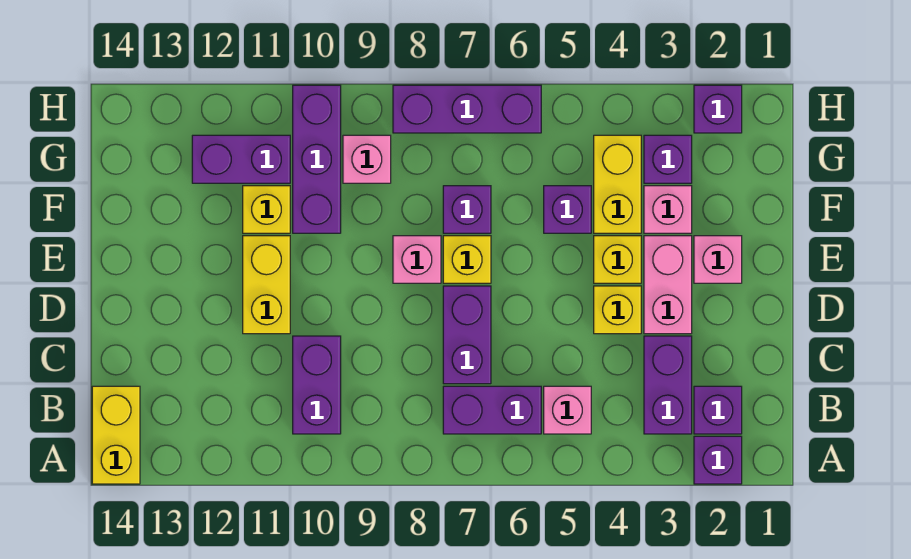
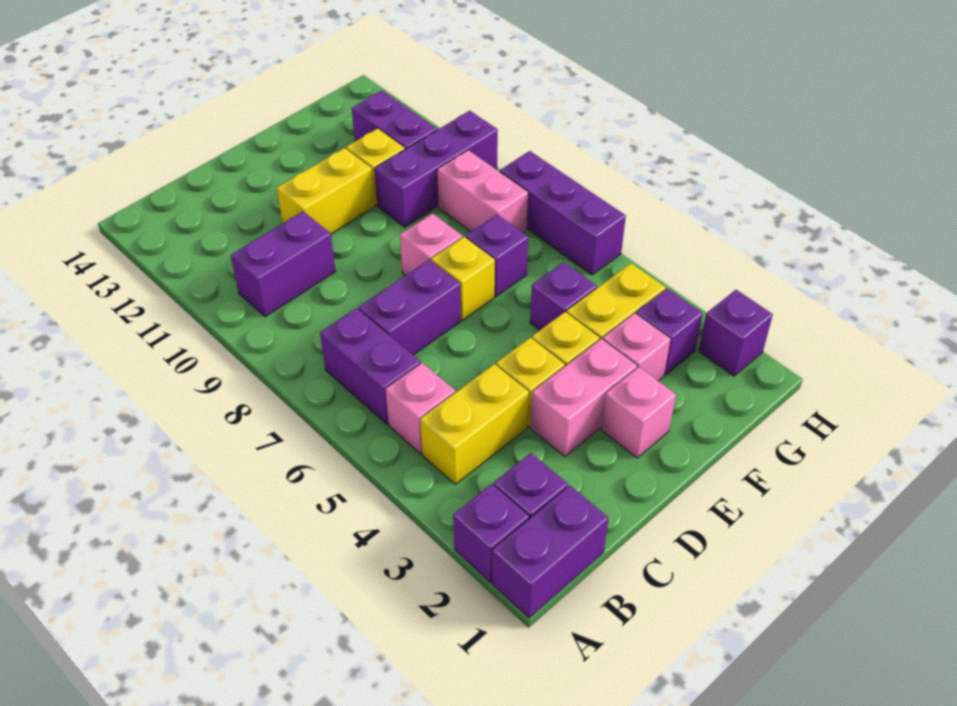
yellow 1x2 brick [92,386,140,484] -> yellow 1x2 brick moved to [420,364,529,484]
purple 1x2 brick [644,336,692,434] -> purple 1x2 brick moved to [492,486,609,618]
pink 1x1 brick [343,135,391,183] -> pink 1x2 brick [437,150,528,233]

